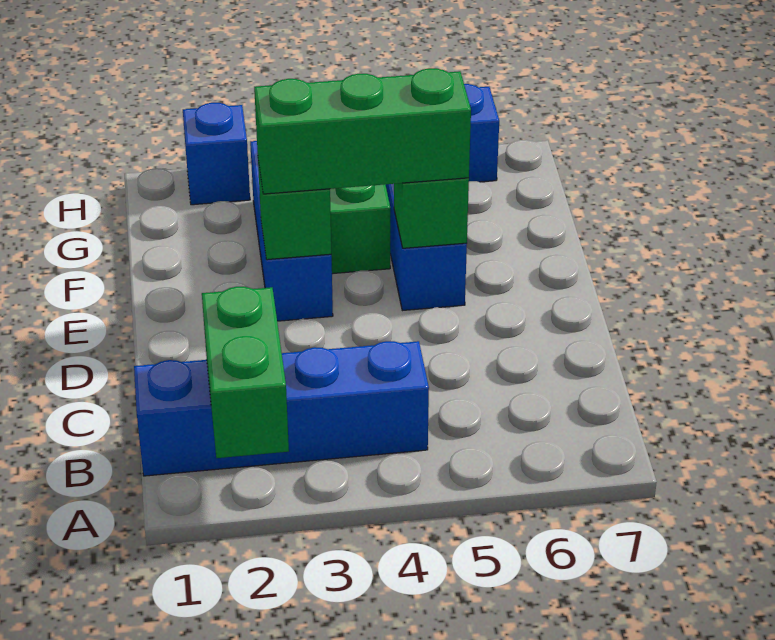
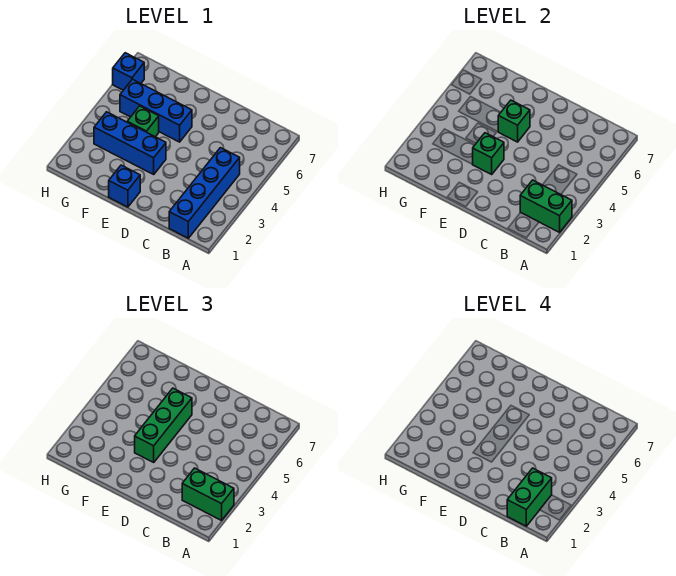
none -> green 1x2 brick [182,468,234,520]
none -> green 1x2 brick [507,468,552,526]
blue 1x1 brick [183,103,250,205] -> blue 1x1 brick moved to [109,165,140,207]

